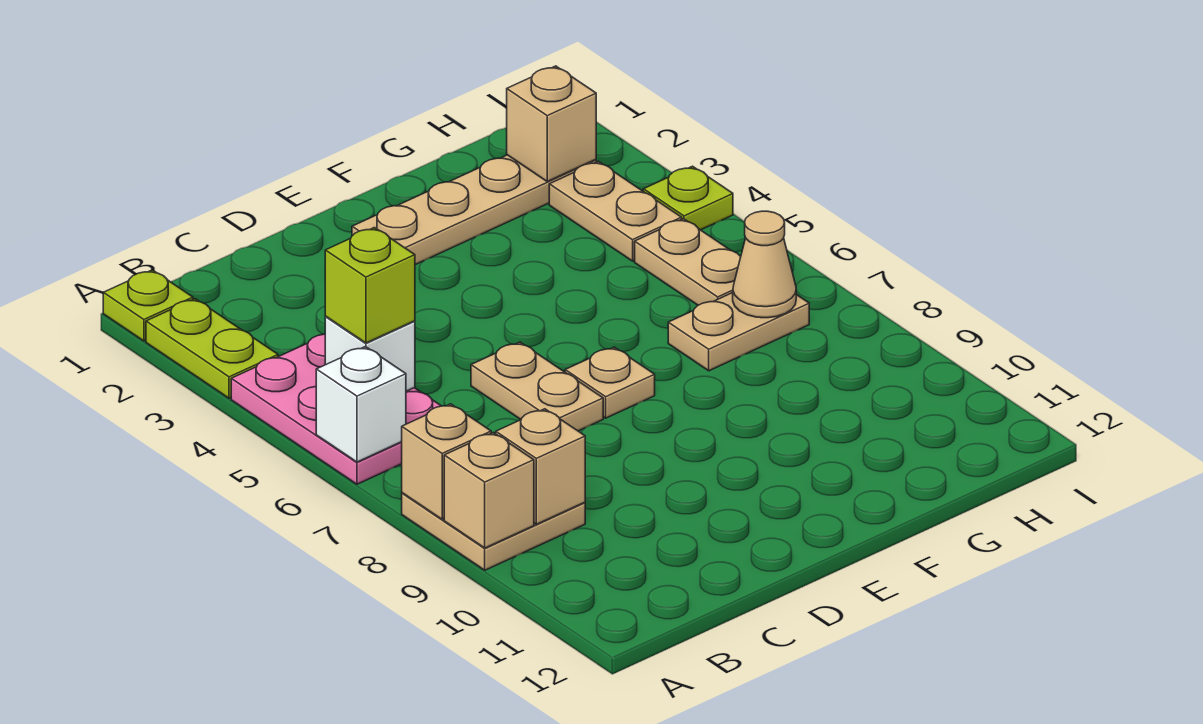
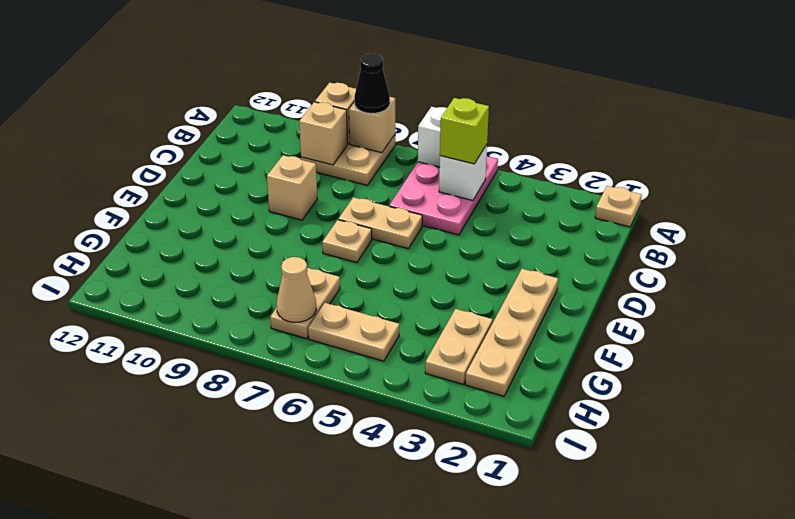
lime 1x1 plate [103,270,193,341] -> tan 1x1 plate [595,186,642,227]
lime 1x2 plate [146,299,278,398] -> none
pink 2x3 plate [231,334,441,484] -> pink 2x3 plate turned to [389,157,498,235]
none -> black 1x1 cone [354,53,390,113]
tan 1x1 brick [507,66,596,182] -> tan 1x1 brick moved to [267,155,317,220]
tan 1x2 plate [549,161,682,261] -> tan 1x2 plate turned to [425,309,493,384]
lime 1x1 plate [643,166,733,230] -> none

